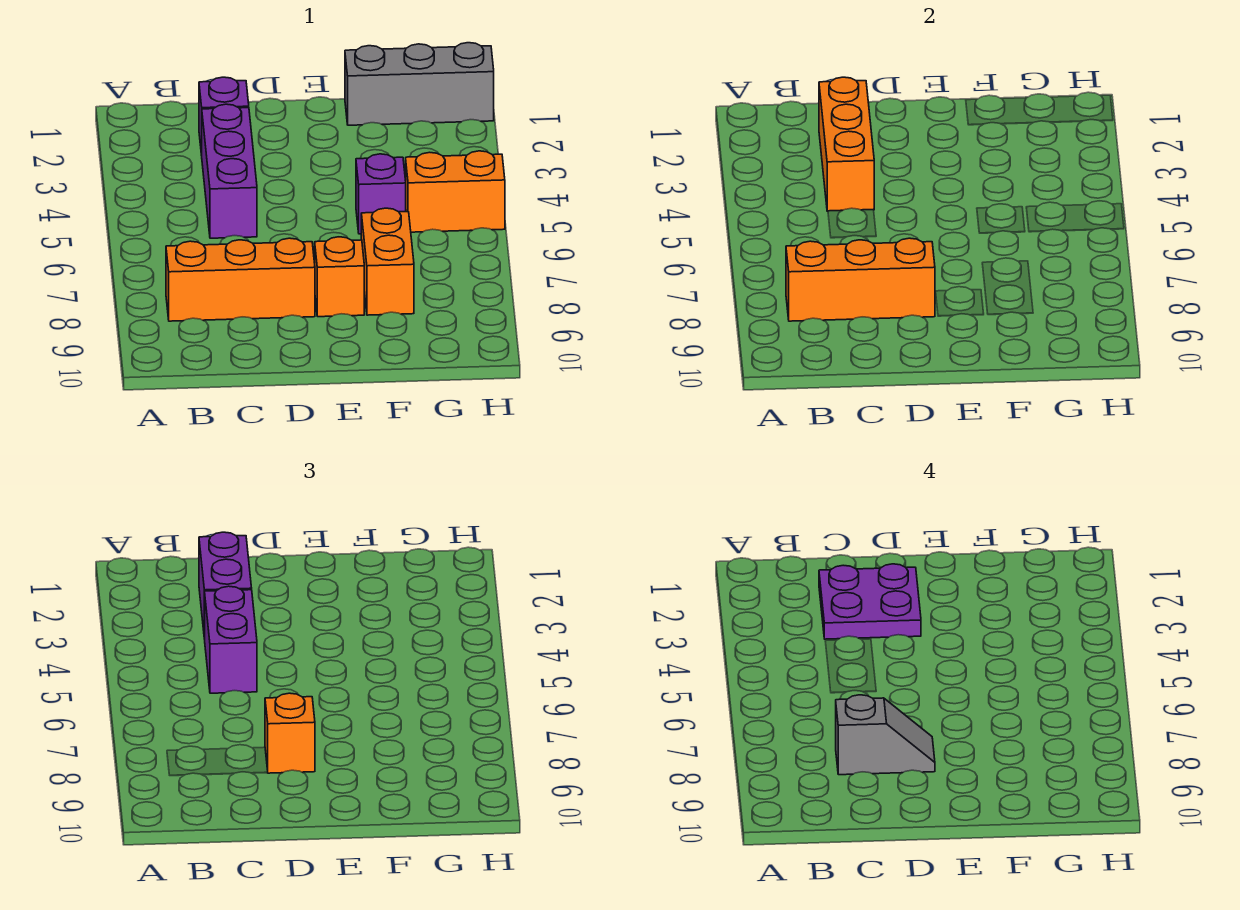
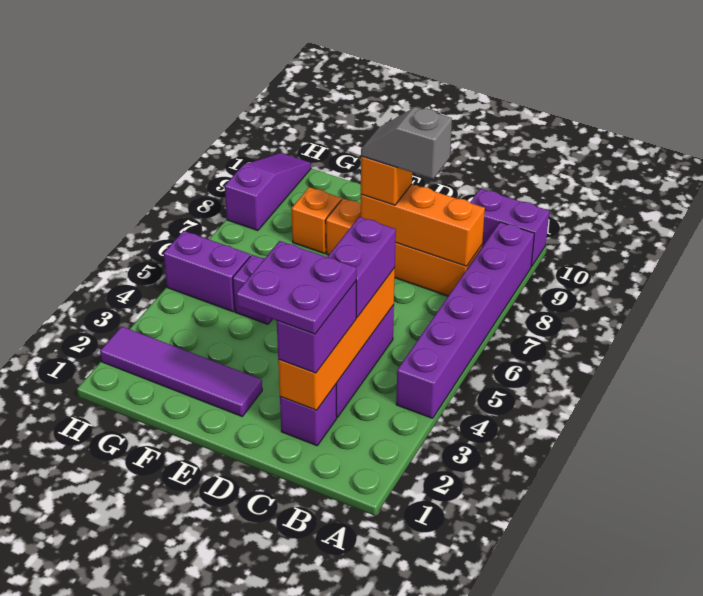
none -> purple 1x6 brick [396,222,534,418]
none -> purple 1x2 brick [470,189,549,267]
orange 1x3 brick [819,77,874,211] -> orange 1x4 brick [278,268,395,410]
none -> purple 1x4 tile [100,327,262,416]
grey 1x3 brick [345,43,494,125] -> none
orange 1x2 brick [361,208,414,315] -> orange 1x1 brick [292,187,341,253]
orange 1x2 brick [406,151,505,232] -> purple 1x2 brick [164,231,250,312]
none -> purple 1x3 slope [225,153,311,231]

